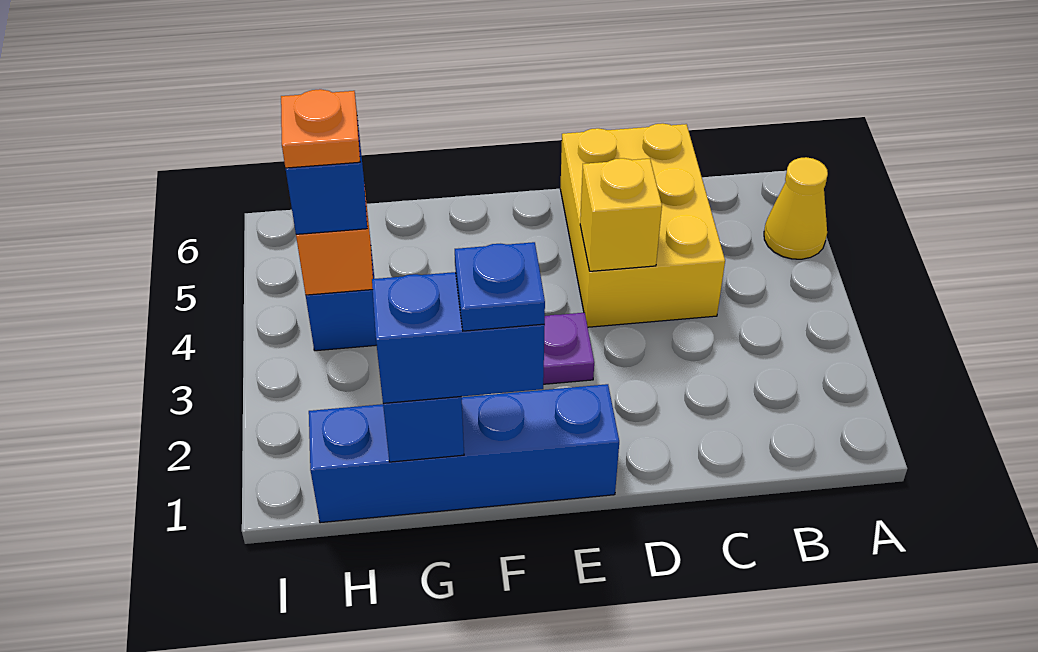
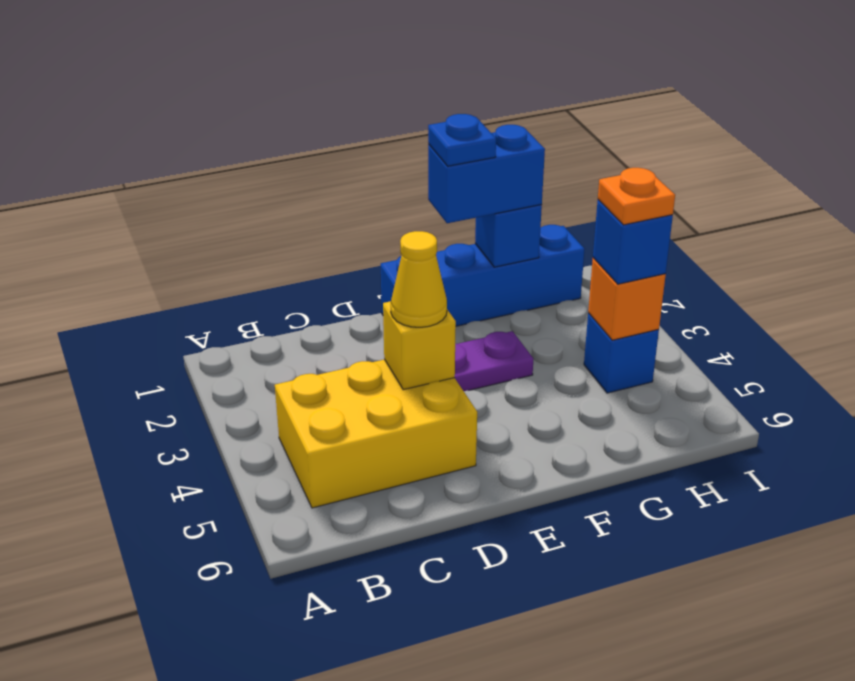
yellow 1x1 cone [764,157,828,259] -> yellow 1x1 cone moved to [391,231,447,327]
yellow 2x3 brick [560,123,725,327] -> yellow 2x3 brick turned to [275,360,477,508]

